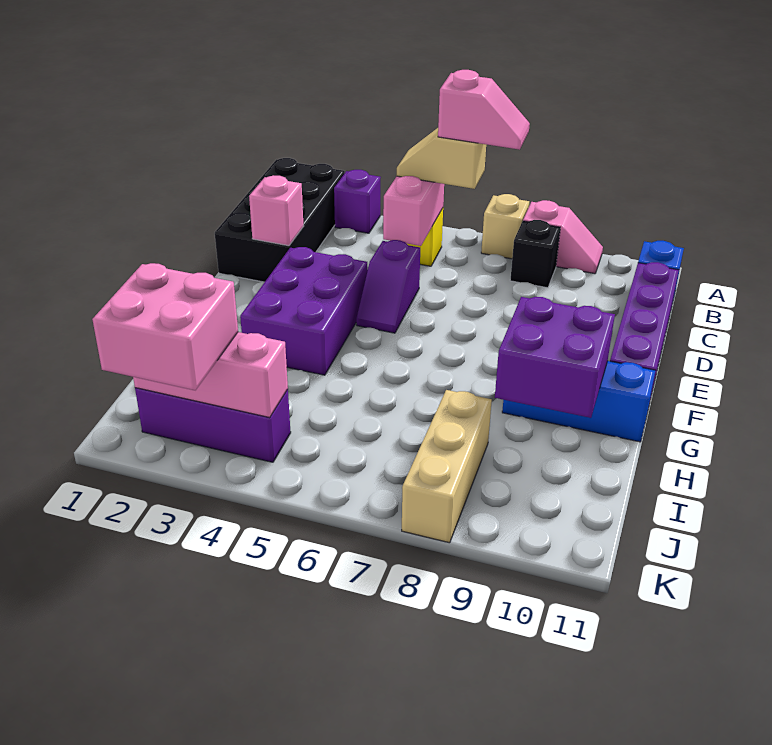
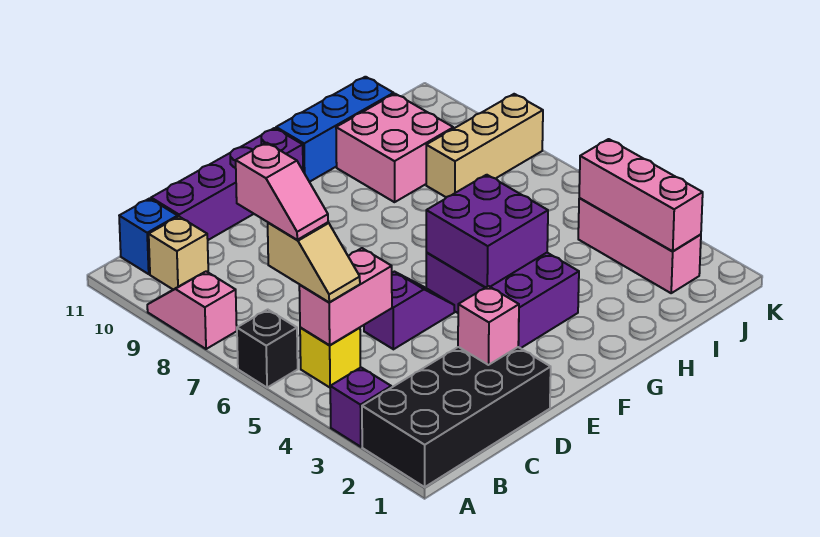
tan 1x1 brick [481,194,529,259] -> tan 1x1 brick moved to [149,217,208,290]
pink 1x2 slope [438,70,530,150] -> pink 1x2 slope turned to [236,143,328,240]
black 1x1 brick [510,220,560,288] -> black 1x1 brick moved to [237,309,298,388]
purple 2x3 brick [240,247,368,375] -> purple 2x3 brick turned to [426,253,579,348]
blue 1x3 brick [502,361,656,442] -> blue 1x3 brick turned to [276,77,394,182]
purple 2x2 brick [495,297,615,418] -> purple 2x2 brick moved to [426,175,548,287]
purple 1x3 brick [135,388,291,462] -> pink 1x3 brick [578,198,701,293]
pink 2x2 brick [92,263,238,390] -> pink 2x2 brick moved to [336,94,453,202]

